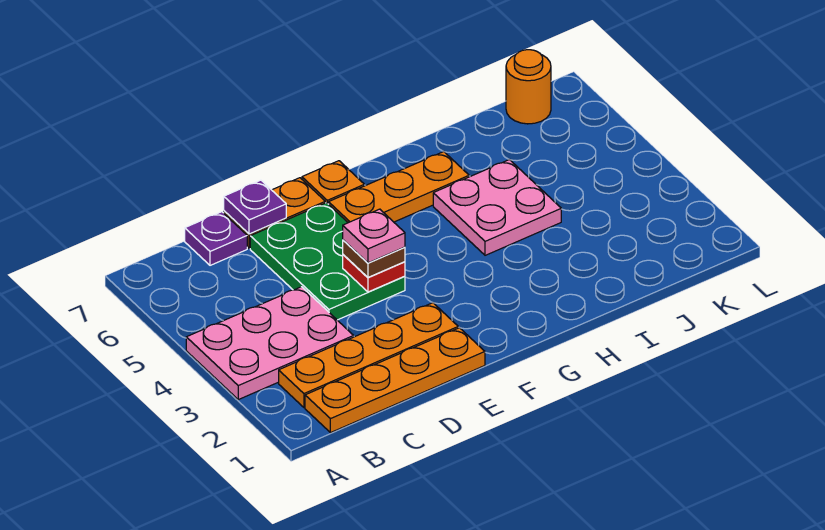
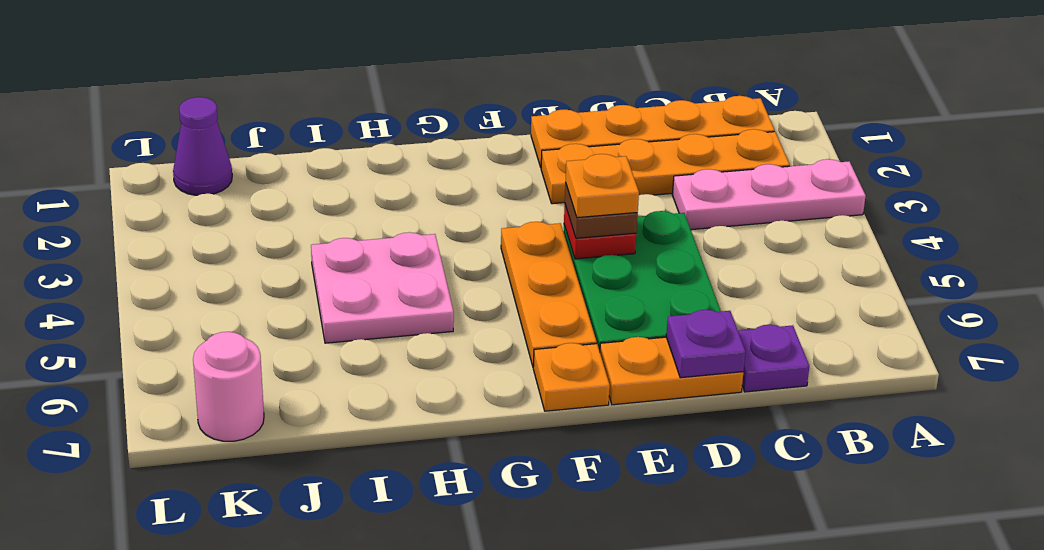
pink 2x3 plate [186,287,354,400] -> pink 1x3 plate [672,159,866,230]
pink 1x1 plate [343,209,405,263] -> orange 1x1 plate [566,154,639,218]
orange 1x3 plate [329,151,469,223] -> orange 1x3 plate turned to [501,222,597,367]
none -> purple 1x1 cone [173,97,232,195]
orange 1x1 round brick [506,50,551,124] -> pink 1x1 round brick [193,332,264,441]

